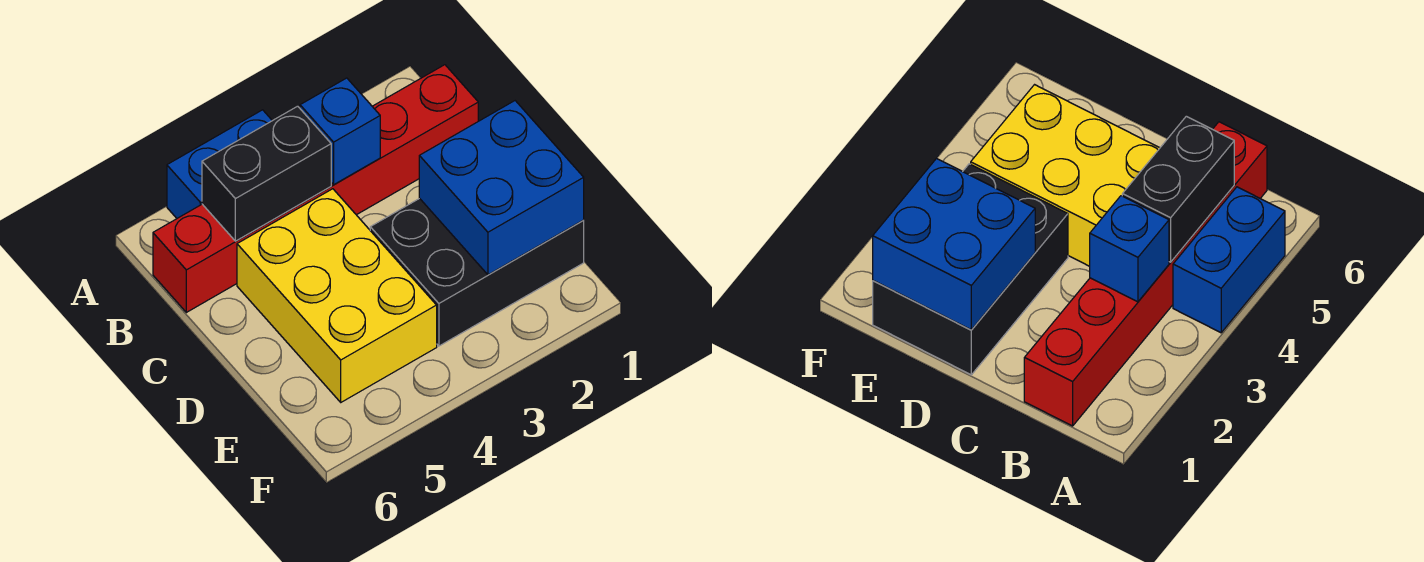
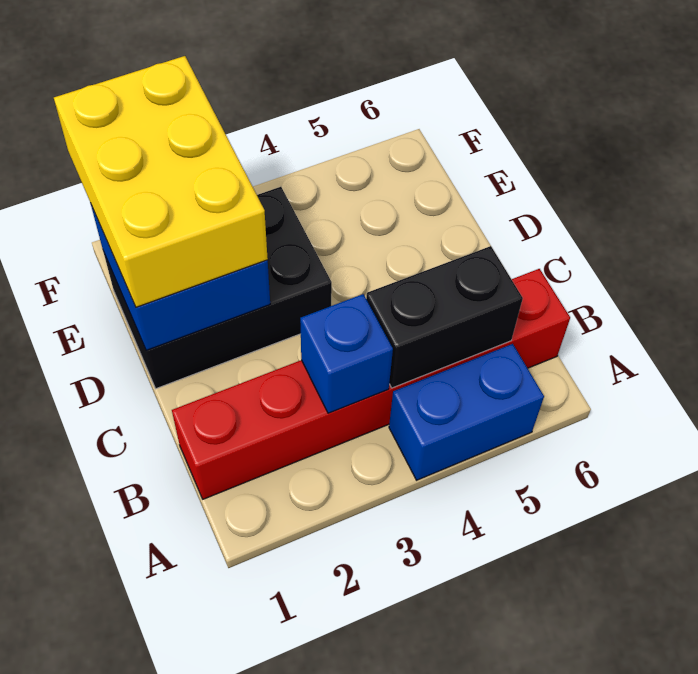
yellow 2x3 brick [237,189,437,402] -> yellow 2x3 brick moved to [54,56,268,307]

